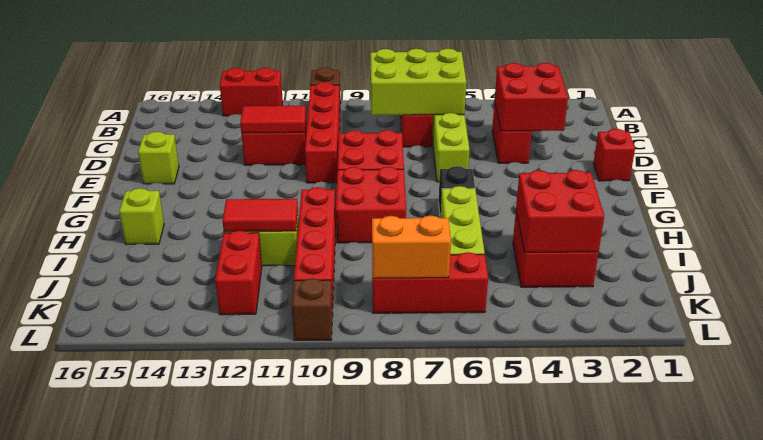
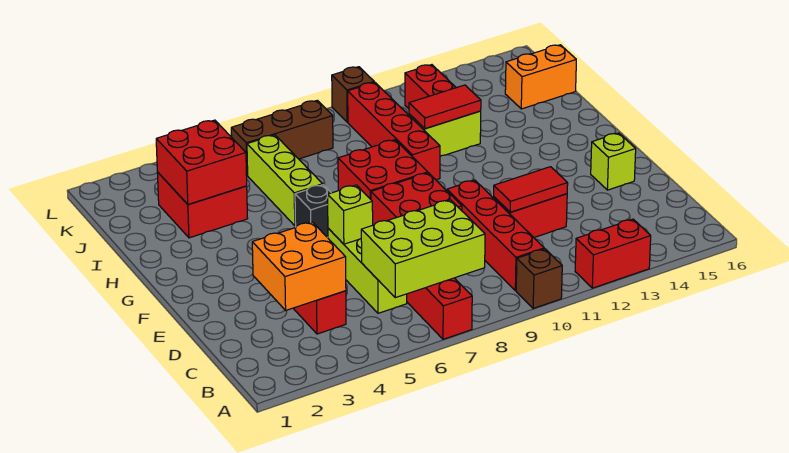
red 2x2 brick [495,63,568,131] -> orange 2x2 brick [252,222,346,310]
red 1x1 brick [593,129,635,181] -> none
lime 1x1 brick [119,188,164,244] -> lime 1x1 brick moved to [328,185,373,244]
red 1x3 brick [372,252,488,313] -> brown 1x3 brick [231,100,333,175]
orange 1x2 brick [372,216,451,278] -> orange 1x2 brick moved to [505,45,576,109]

